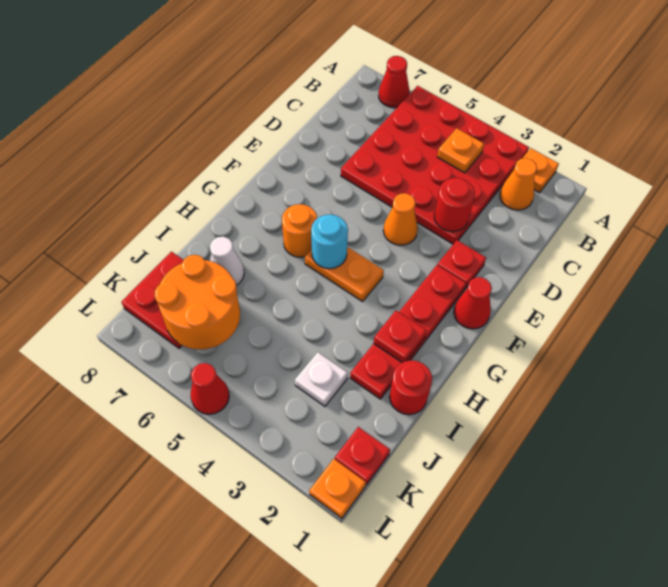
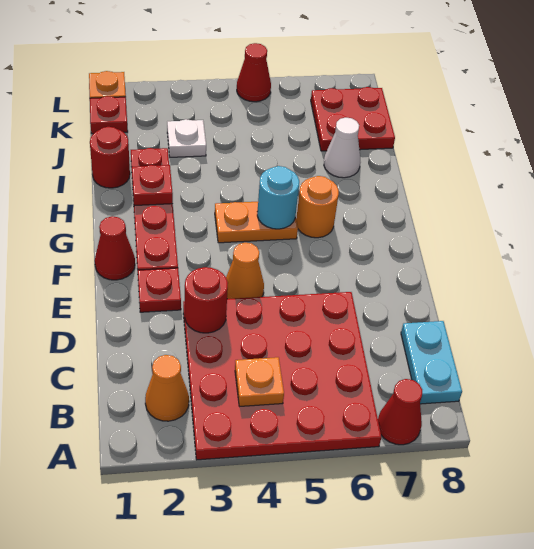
orange 1x1 plate [522,148,559,193] -> none
none -> cyan 1x2 plate [401,321,462,404]
orange 2x2 round brick [154,255,240,349] -> none

